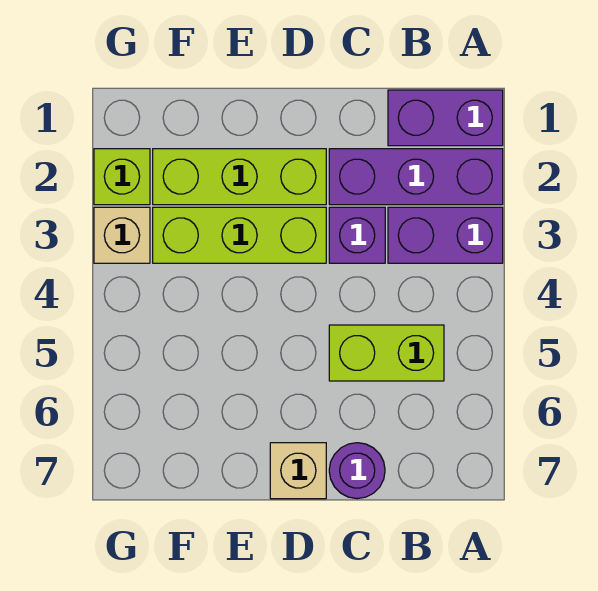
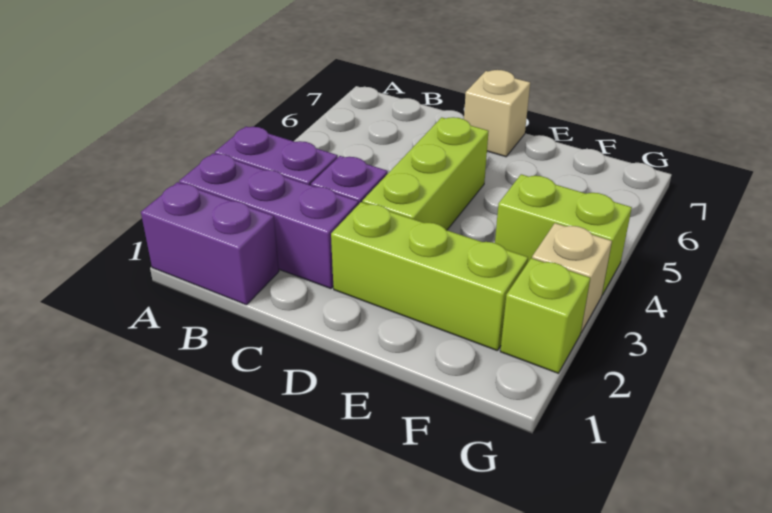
lime 1x2 brick [329,325,444,381] -> lime 1x2 brick moved to [495,174,632,295]
purple 1x1 round brick [329,443,385,499] -> none
lime 1x3 brick [153,207,326,263] -> lime 1x3 brick turned to [362,117,489,230]

